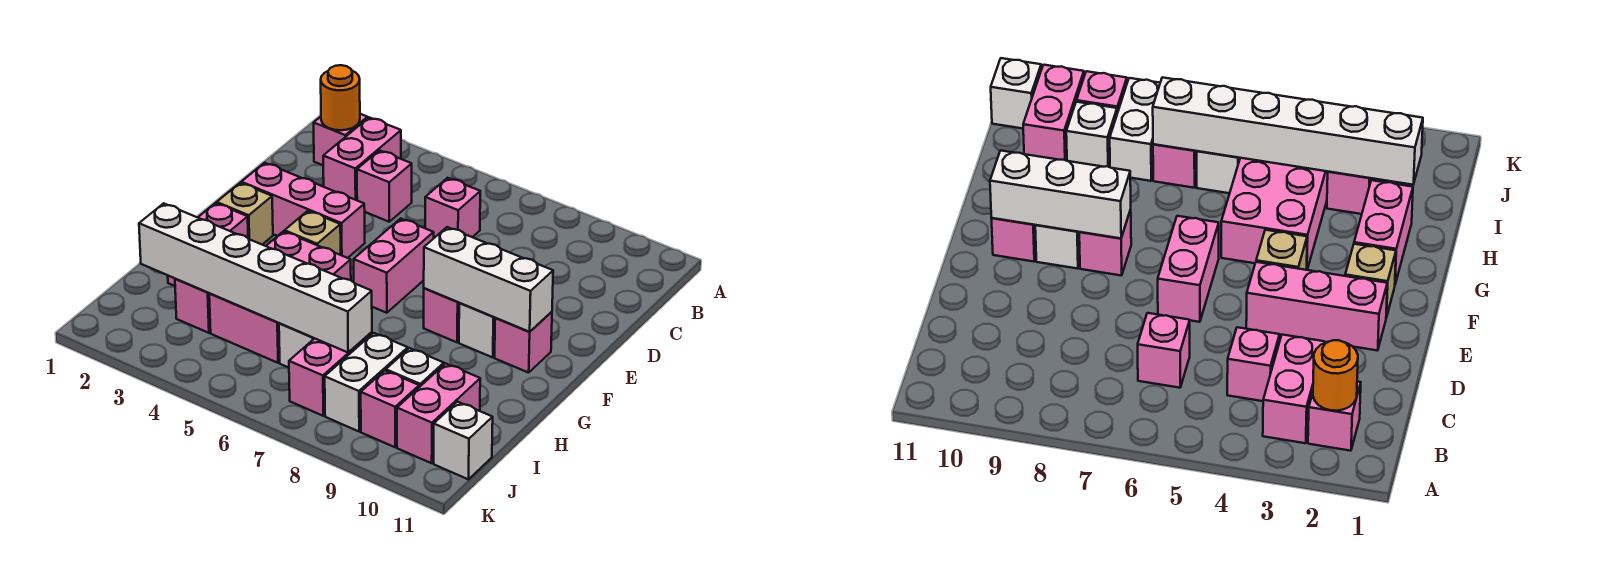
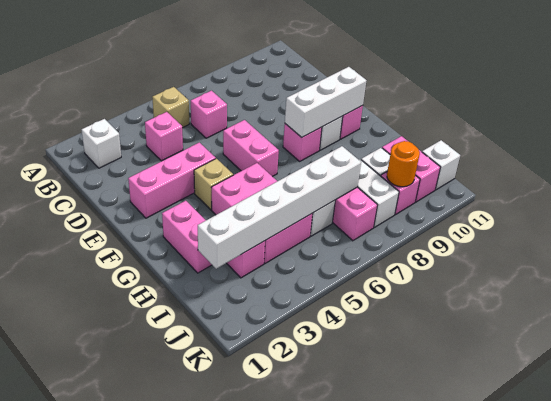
pink 1x1 brick [314,114,368,165] -> white 1x1 brick [82,119,121,168]
orange 1x1 round brick [321,65,360,130] -> orange 1x1 round brick moved to [387,141,420,187]
pink 1x2 brick [323,117,401,200] -> none
tan 1x1 brick [217,183,273,245] -> tan 1x1 brick moved to [152,87,189,128]

